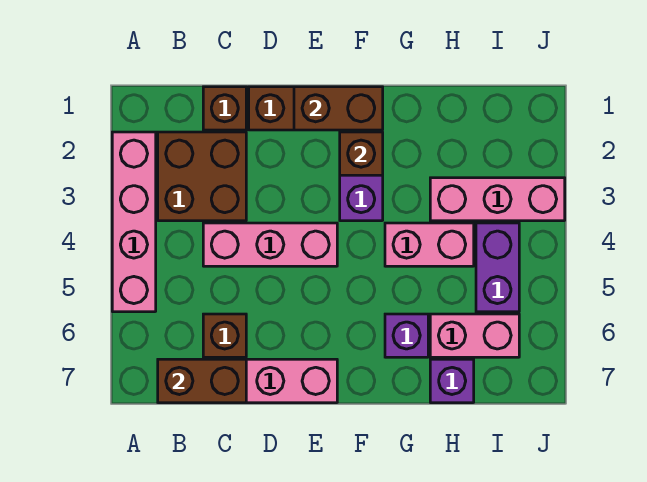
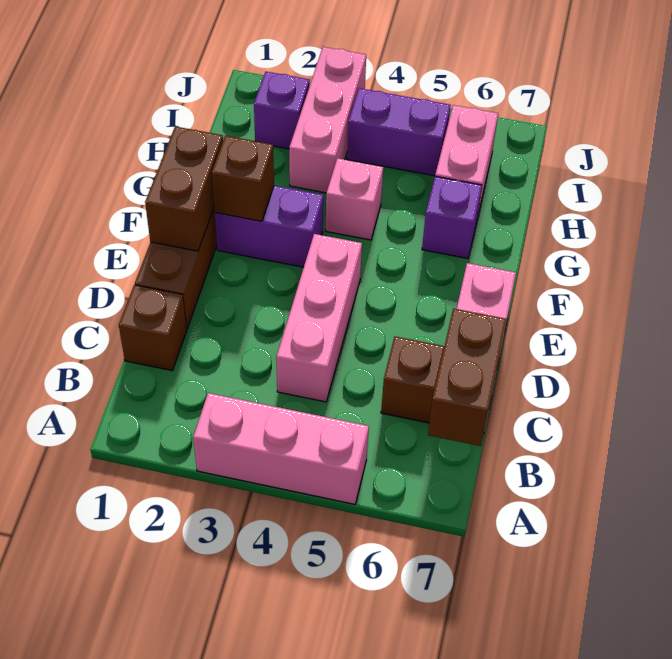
pink 1x4 brick [112,132,156,312] -> pink 1x3 brick [193,393,369,504]
brown 2x2 brick [158,132,246,221] -> none
pink 1x2 brick [385,223,474,266] -> pink 1x1 brick [326,158,383,240]
purple 1x1 brick [430,359,474,403] -> purple 1x1 brick moved to [254,72,310,149]

